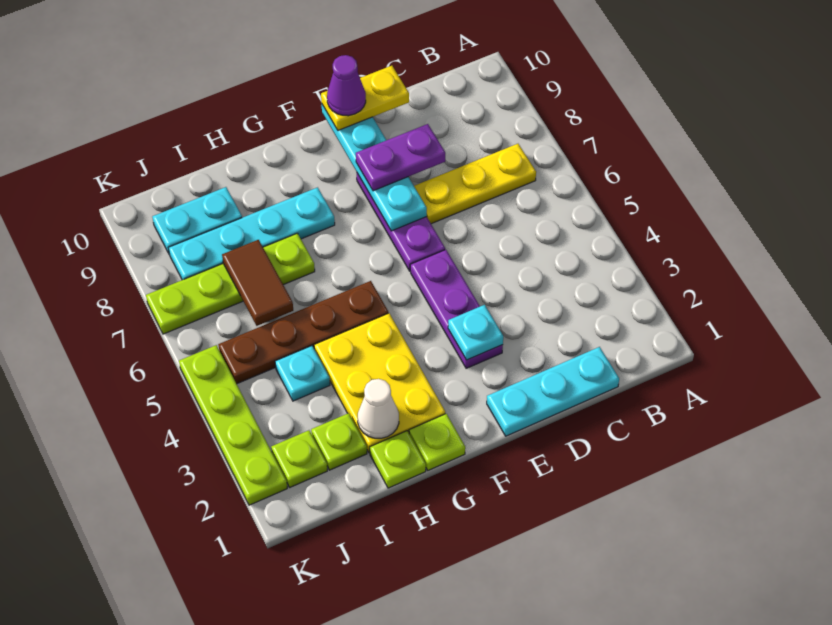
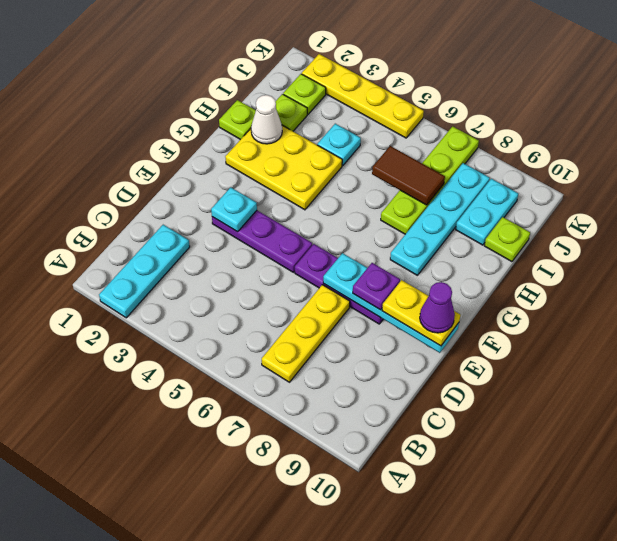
cyan 1x3 plate [487,347,619,436] -> cyan 1x3 plate moved to [99,225,190,318]
purple 1x2 plate [356,124,445,191] -> purple 1x1 plate [353,263,400,310]
yellow 1x2 plate [321,66,409,130] -> yellow 1x2 plate turned to [382,280,460,346]
lime 1x1 plate [409,414,465,470] -> lime 1x1 plate moved to [484,217,530,262]
brown 1x4 plate [218,281,388,384] -> none
lime 1x4 plate [179,345,287,505] -> yellow 1x4 plate [302,54,424,138]

